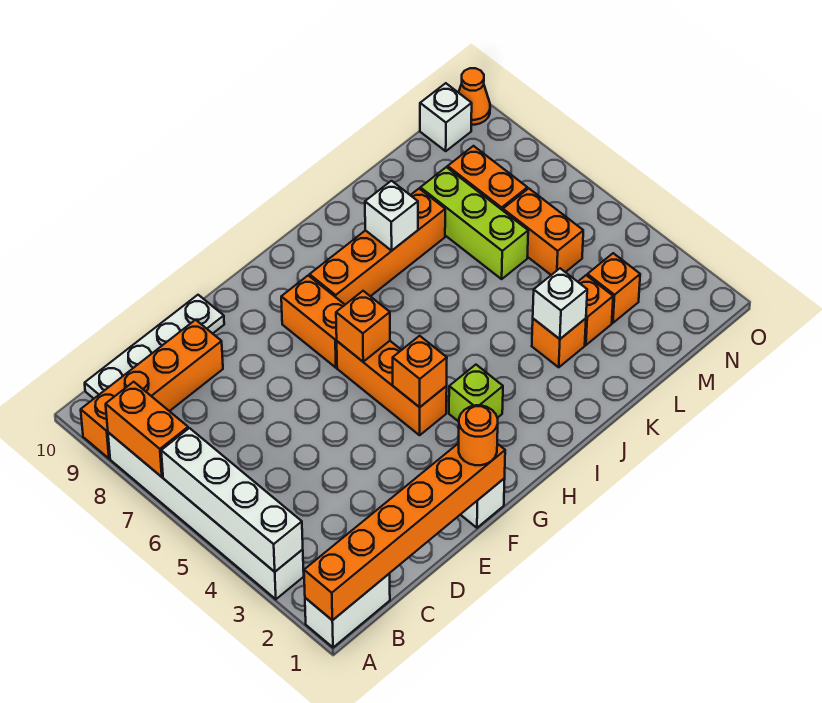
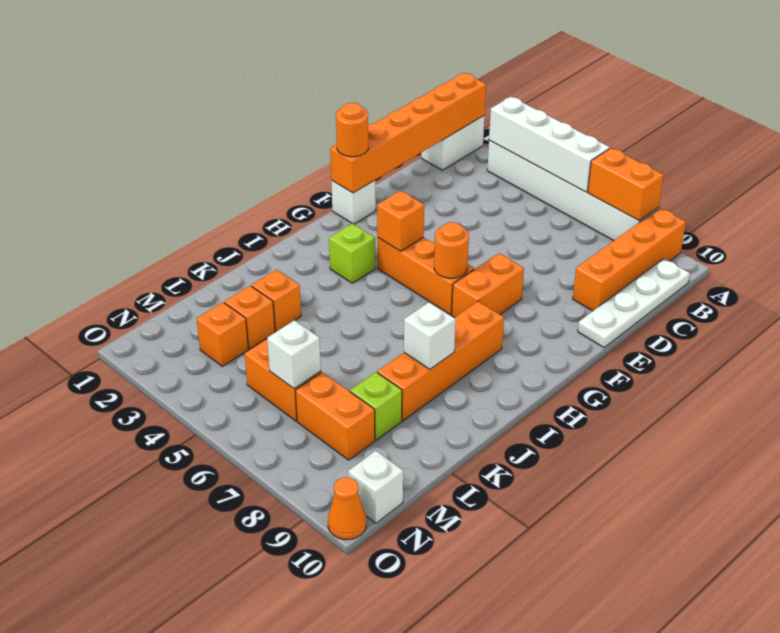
orange 1x1 brick [336,291,390,362] -> orange 1x1 round brick [434,222,469,278]
orange 1x2 brick [281,276,345,368] -> orange 1x2 brick turned to [452,253,524,318]
white 1x1 brick [533,268,587,339] -> white 1x1 brick moved to [267,320,321,389]
lime 1x3 brick [420,167,528,279] -> lime 1x1 brick [350,372,402,440]

